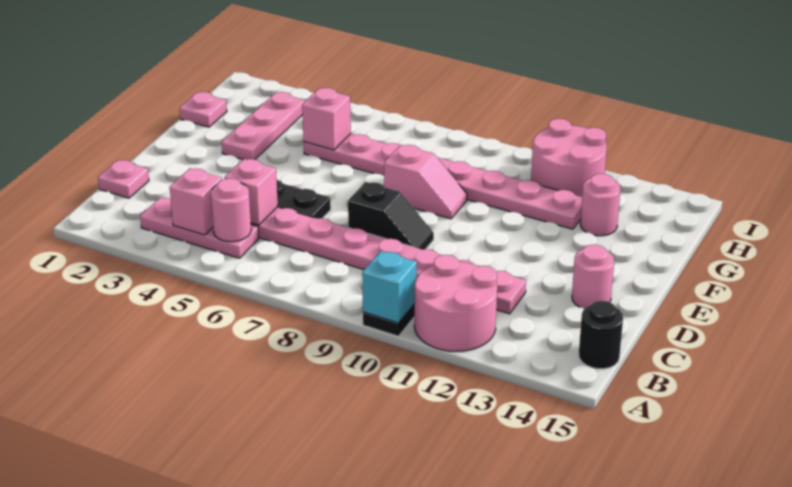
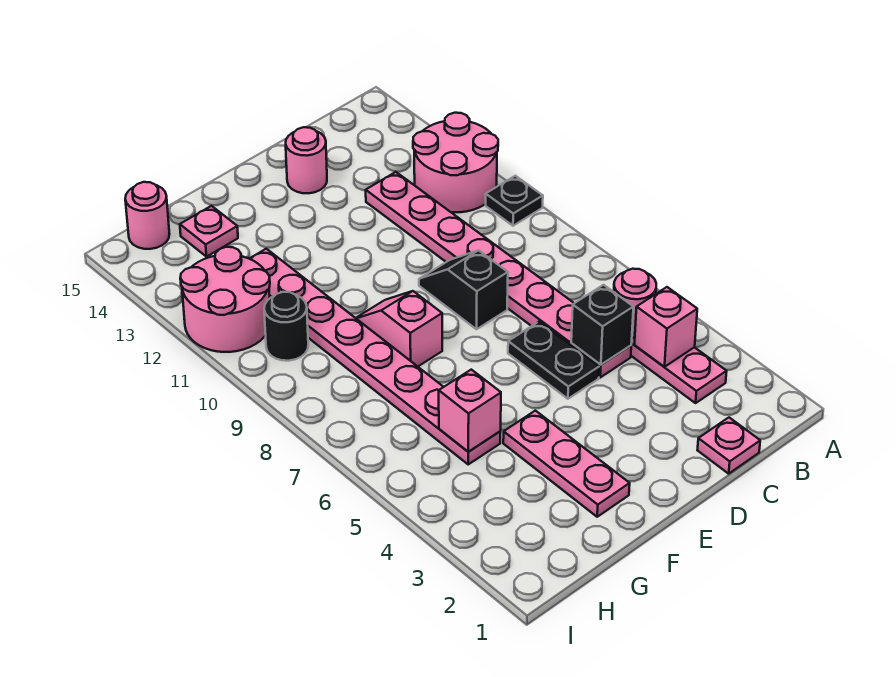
cyan 1x1 brick [362,251,417,323] -> none
black 1x1 round brick [579,301,623,369] -> black 1x1 round brick moved to [264,292,308,361]
pink 1x1 brick [225,159,278,225] -> black 1x1 brick [571,285,633,365]
pink 1x3 plate [222,92,305,160] -> pink 1x3 plate turned to [503,411,630,517]
pink 1x1 plate [180,92,227,127] -> pink 1x1 plate moved to [180,206,238,257]
pink 1x1 round brick [580,174,620,236] -> pink 1x1 round brick moved to [125,182,169,249]

